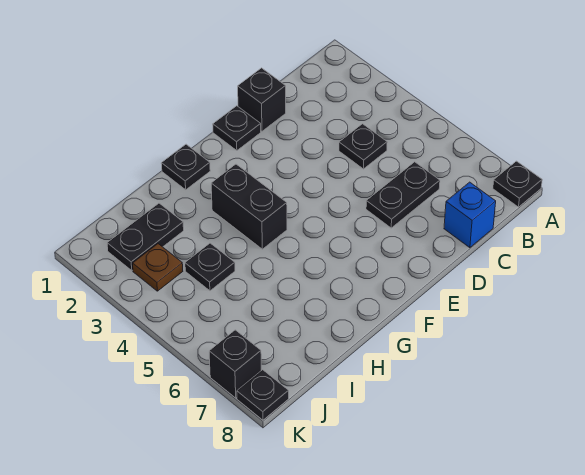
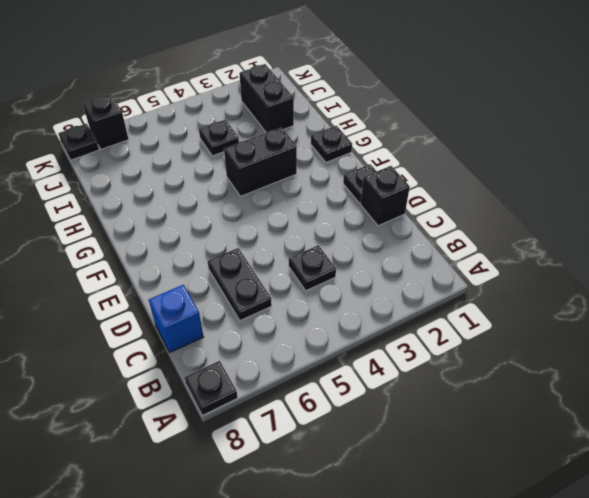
black 1x2 plate [107,203,184,271] -> black 1x2 brick [239,64,294,133]
brown 1x1 plate [132,244,183,291] -> none

